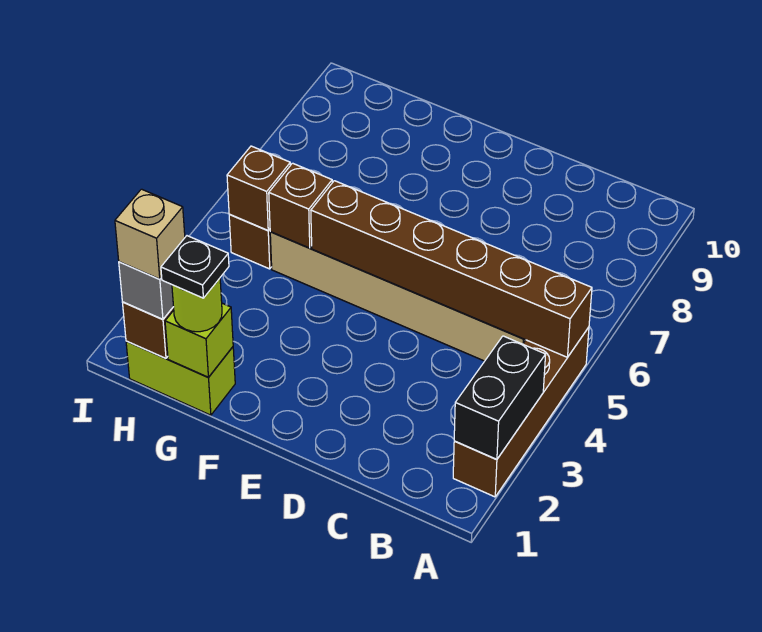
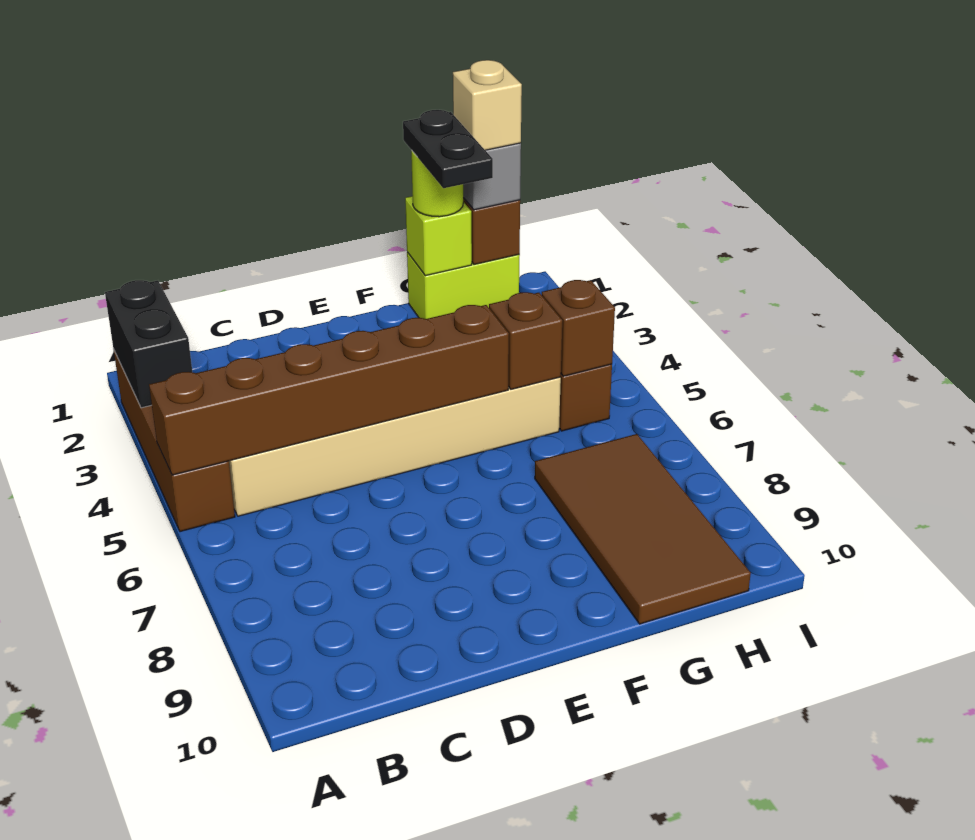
black 1x1 plate [161,236,229,298] -> black 1x2 plate [403,110,493,188]
none -> brown 2x4 tile [535,434,751,624]

